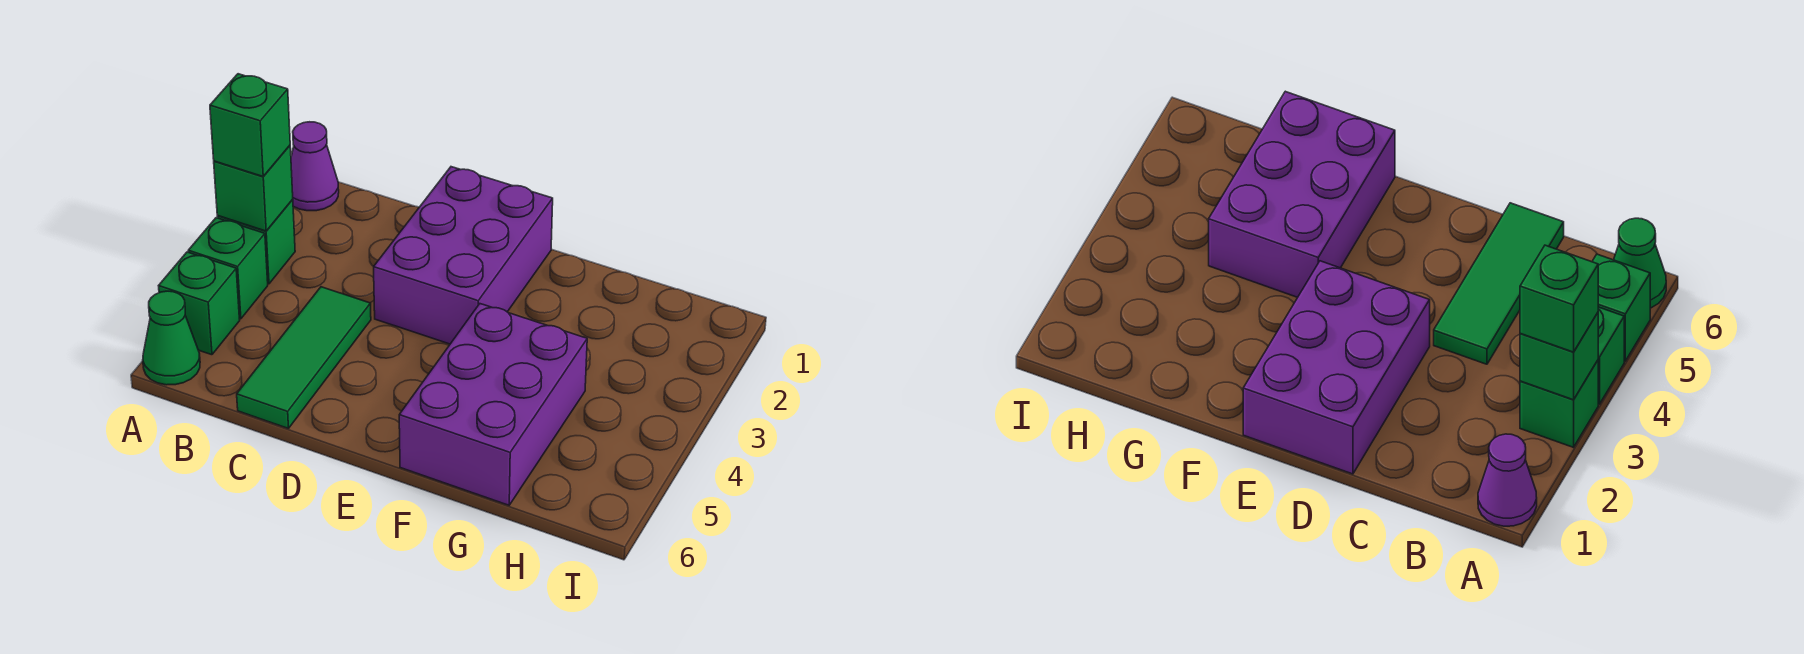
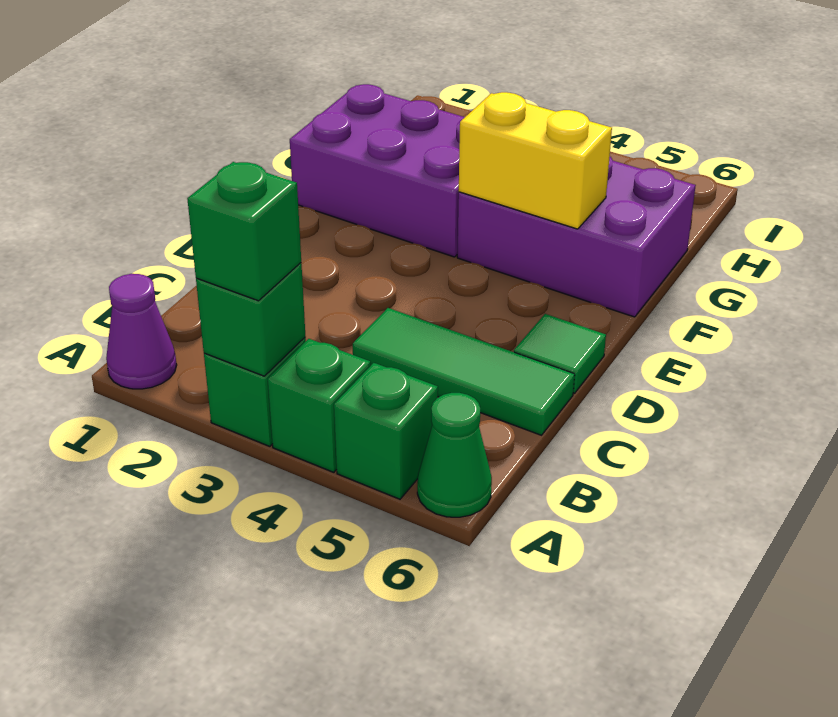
purple 2x3 brick [374,167,553,344] -> purple 2x3 brick moved to [290,84,465,257]
none -> green 1x1 tile [514,314,606,394]
none -> yellow 1x2 brick [459,92,612,229]

